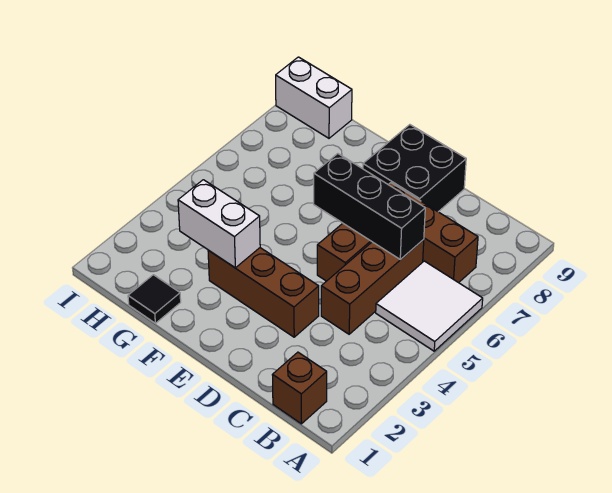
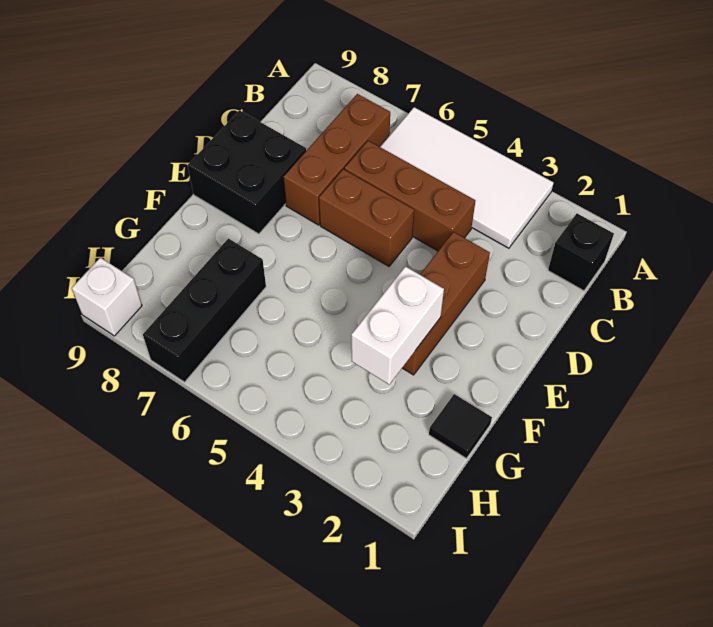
white 2x2 tile [376,261,483,351] -> white 2x4 tile [380,107,554,248]
brown 1x1 brick [273,352,327,424] -> black 1x1 brick [548,214,614,291]
black 1x3 brick [314,154,425,260] -> black 1x3 brick moved to [143,239,266,382]
white 1x2 brick [276,57,352,138] -> white 1x1 brick [72,258,142,336]

